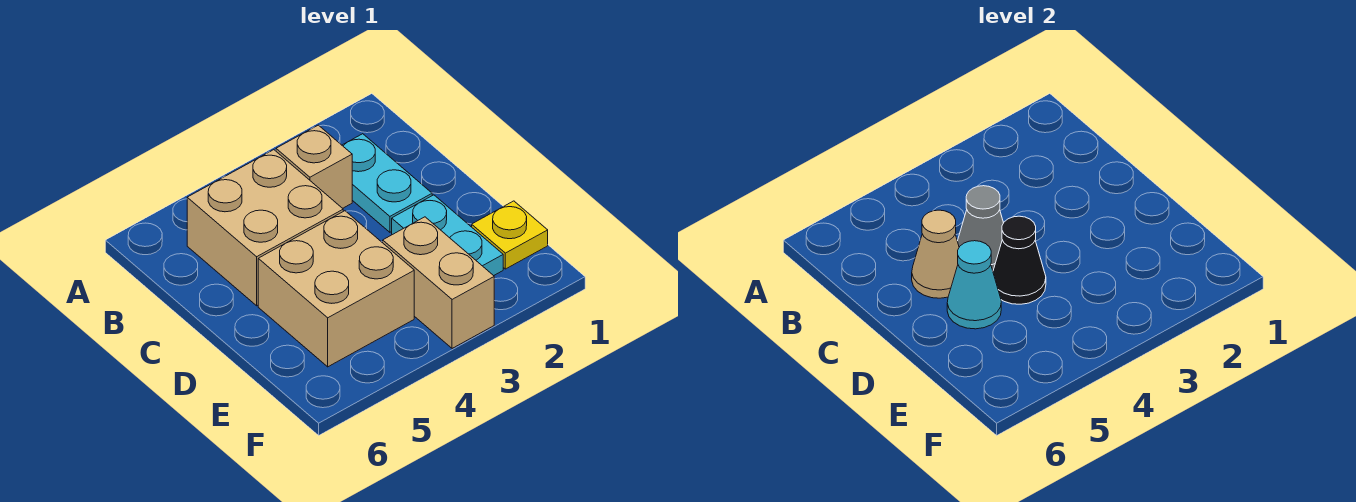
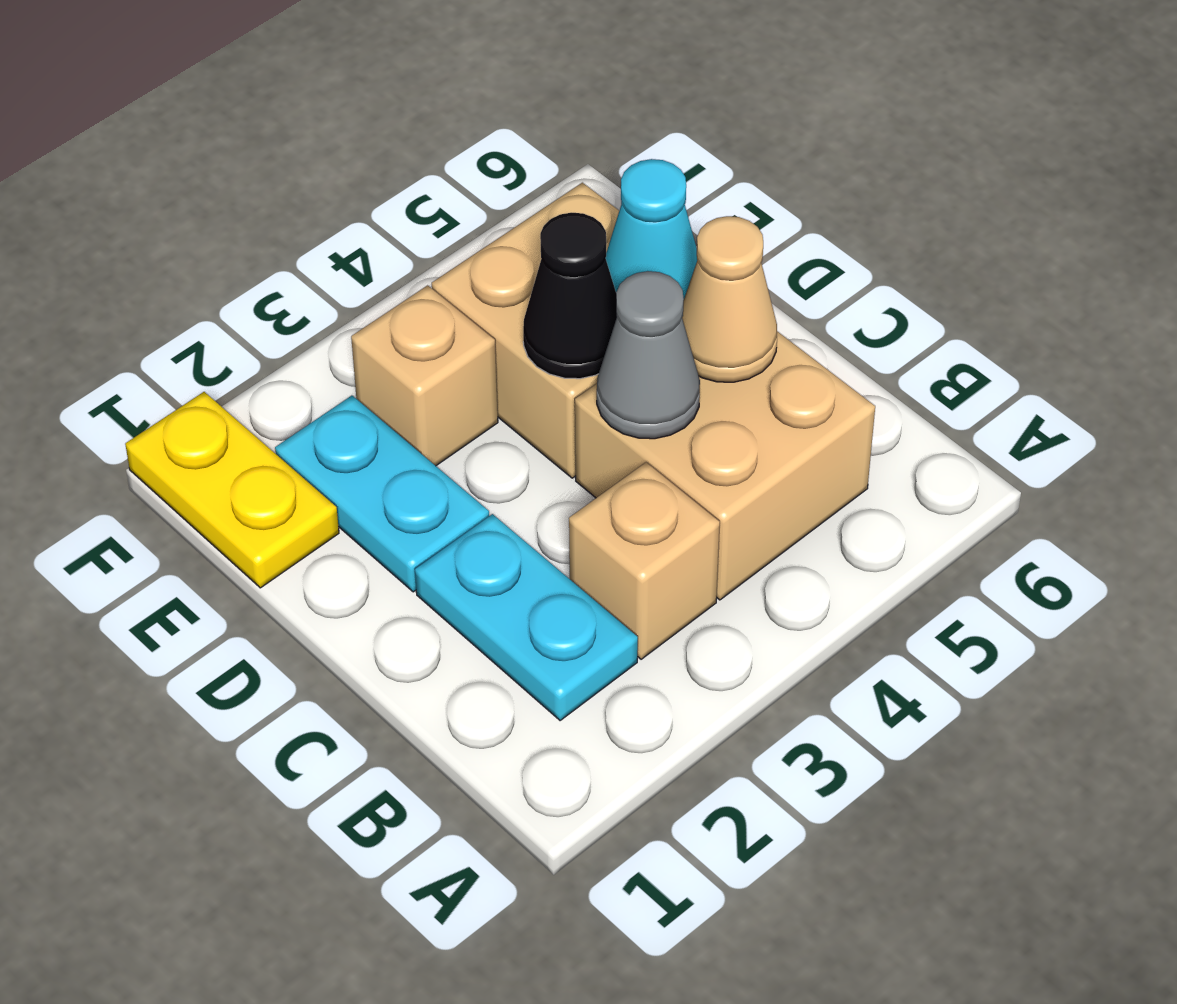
yellow 1x1 plate [472,201,548,269] -> yellow 1x2 plate [125,392,339,588]
tan 1x2 brick [383,217,494,348] -> tan 1x1 brick [351,285,498,466]

